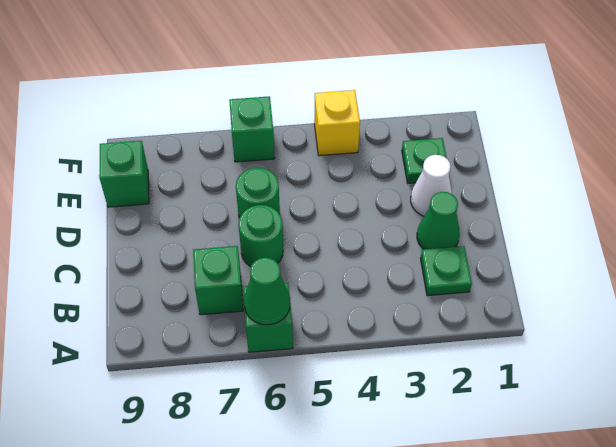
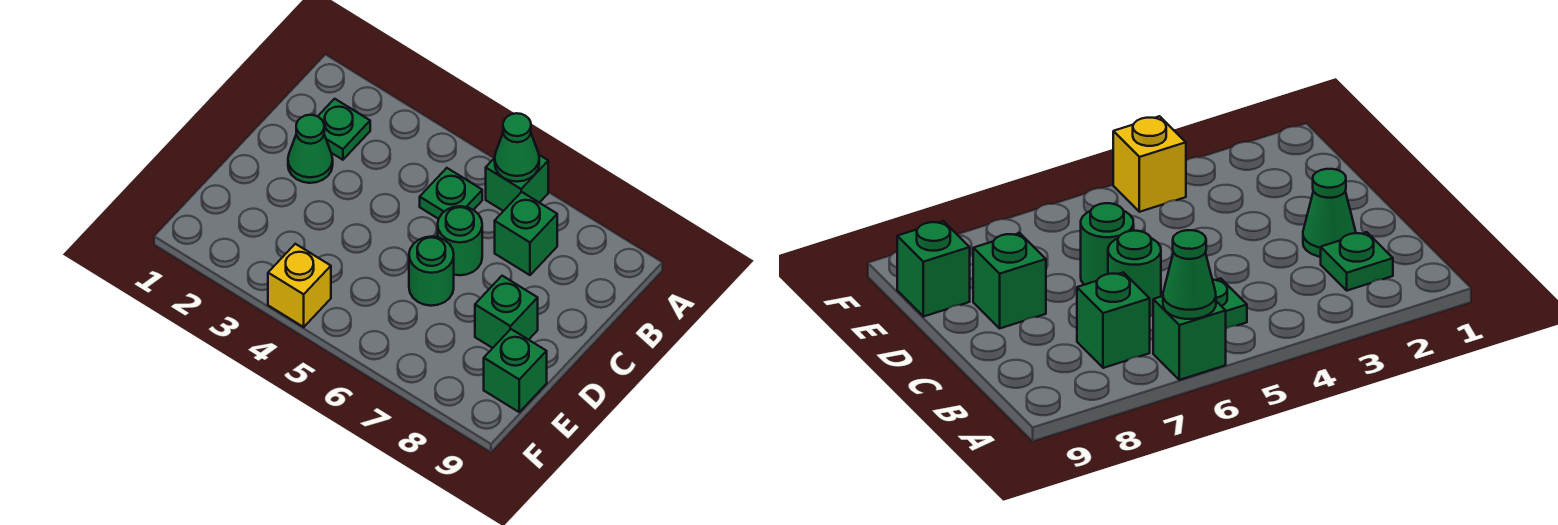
white 1x1 cone [411,155,452,216] -> none
green 1x1 plate [402,138,447,183] -> green 1x1 plate moved to [420,168,482,219]
green 1x1 brick [229,96,275,162] -> green 1x1 brick moved to [475,276,538,348]

